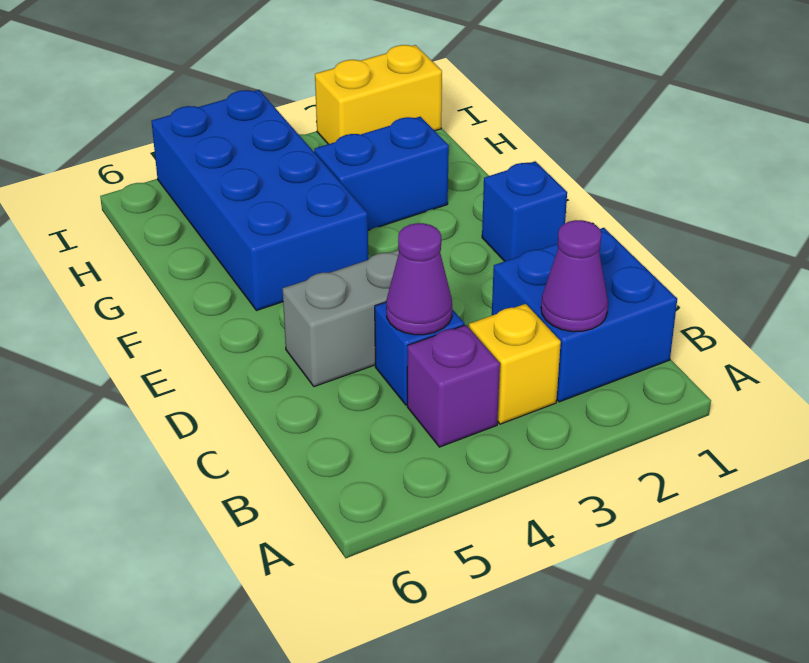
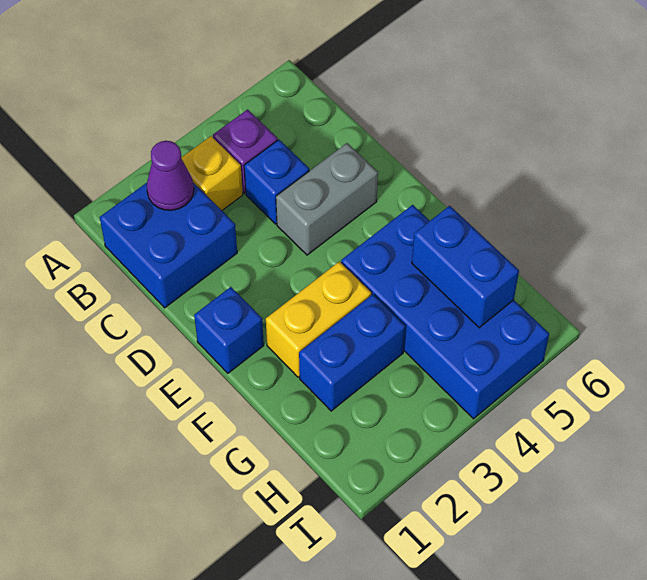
purple 1x1 cone [386,223,452,335] -> none
none -> blue 1x2 brick [412,206,519,328]
yellow 1x2 brick [315,45,442,144] -> yellow 1x2 brick moved to [266,262,371,377]

